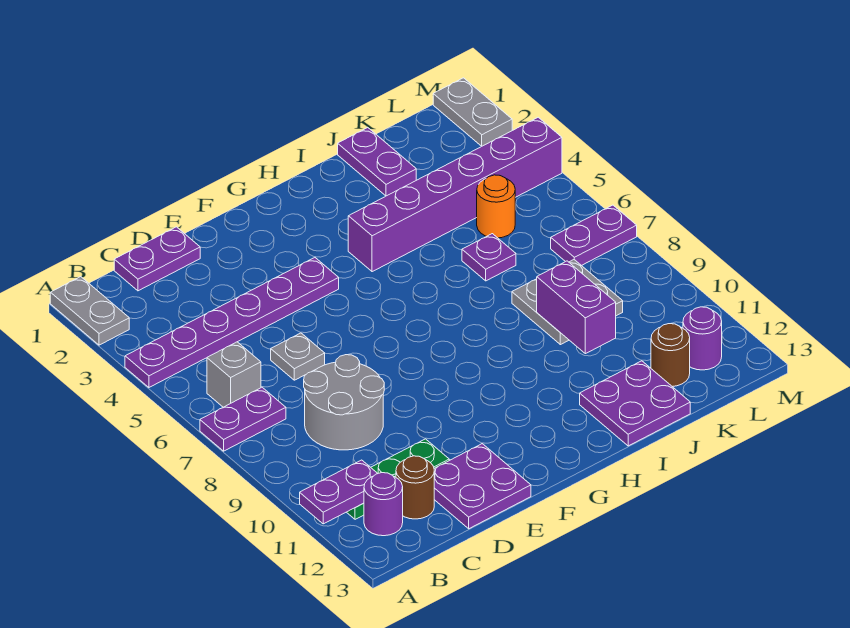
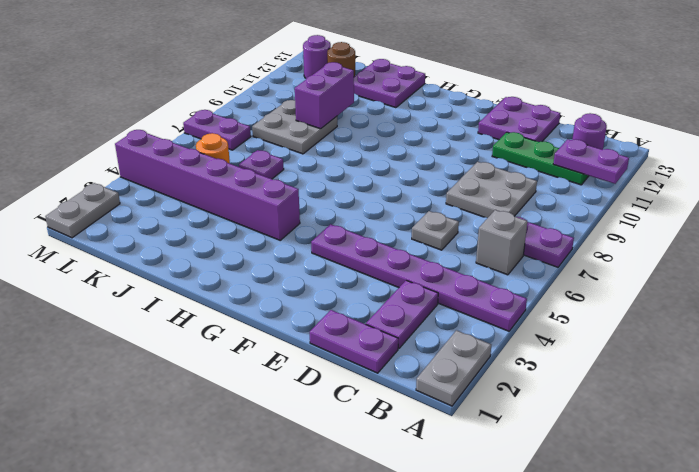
grey 2x2 round brick [304,355,384,450] -> grey 2x2 plate [446,162,537,218]
brown 1x1 round brick [396,456,434,519] -> none
purple 1x2 plate [338,128,416,196] -> purple 1x2 plate moved to [366,280,438,349]

